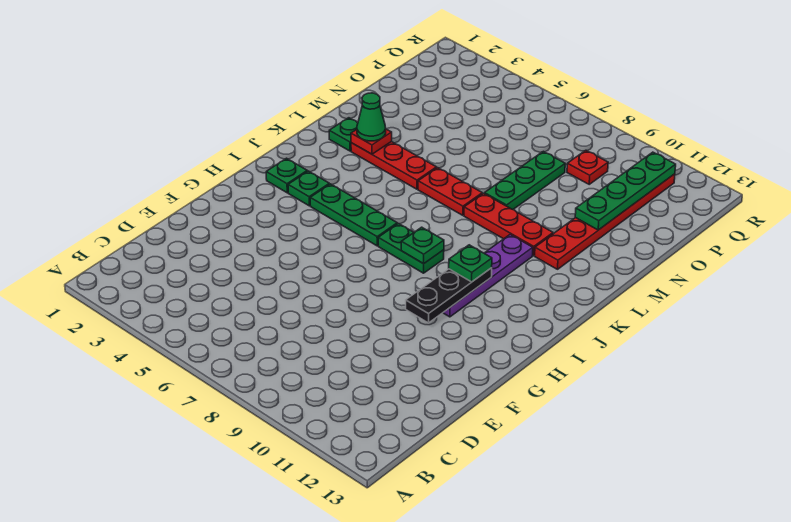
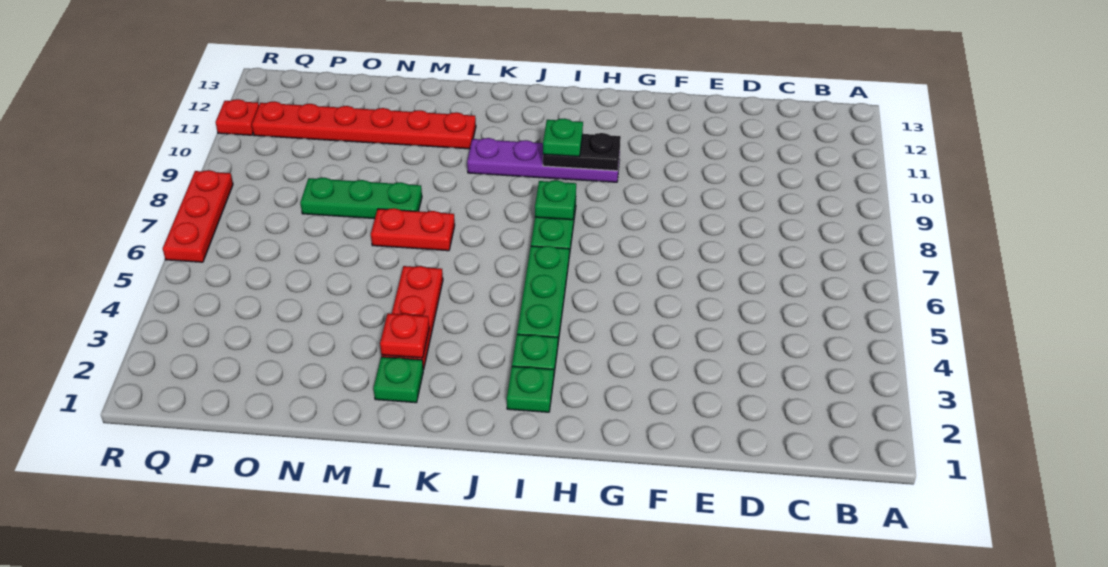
black 1x3 plate [406,268,492,323] -> black 1x2 plate [543,133,621,171]
green 1x1 cone [357,93,386,141] -> none
red 1x2 plate [418,168,482,215] -> red 1x2 plate turned to [371,208,455,251]
red 1x3 plate [464,193,553,256] -> red 1x3 plate moved to [163,170,233,262]
green 1x4 plate [575,152,676,230] -> none
red 1x1 plate [567,150,608,184] -> red 1x1 plate moved to [216,99,259,135]

